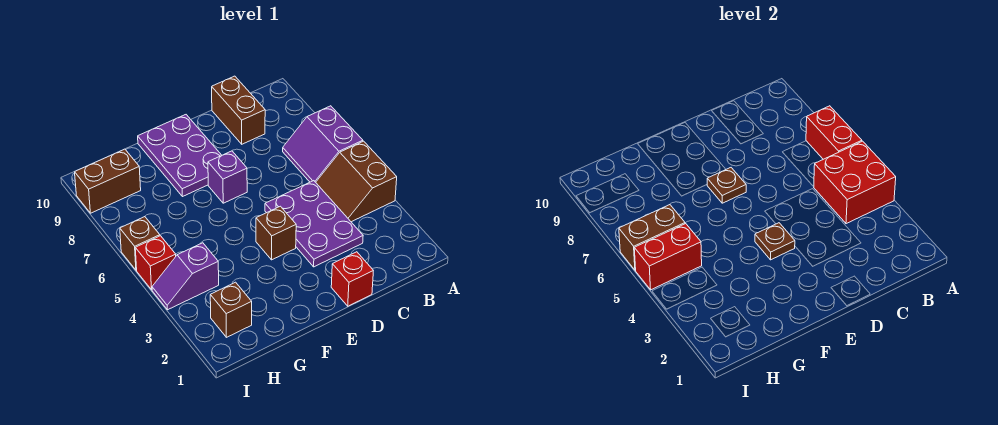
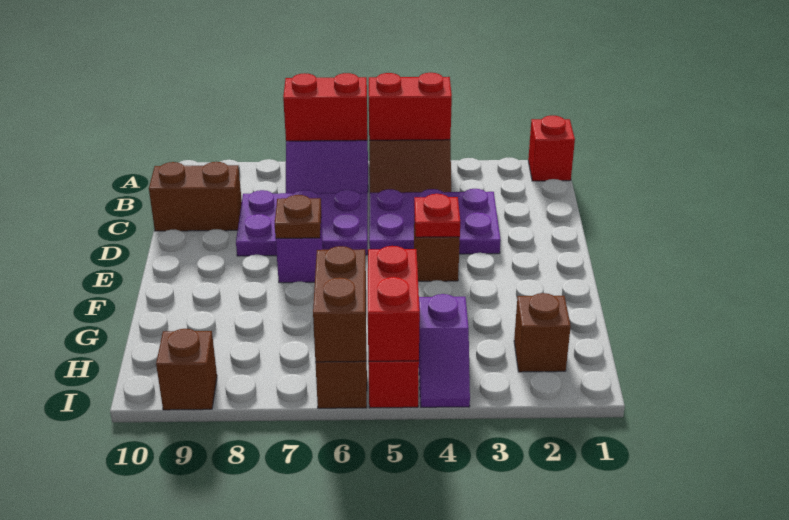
red 2x2 brick [814,141,896,224] -> red 1x2 brick [369,73,452,140]
red 1x1 brick [331,252,373,306] -> red 1x1 brick moved to [528,116,575,181]
brown 1x1 plate [755,223,795,260] -> red 1x1 plate [414,194,460,237]
purple 2x3 plate [138,115,222,197] -> purple 2x3 plate moved to [236,190,368,256]
brown 1x2 brick [75,149,141,213] -> brown 1x1 brick [156,329,217,410]

